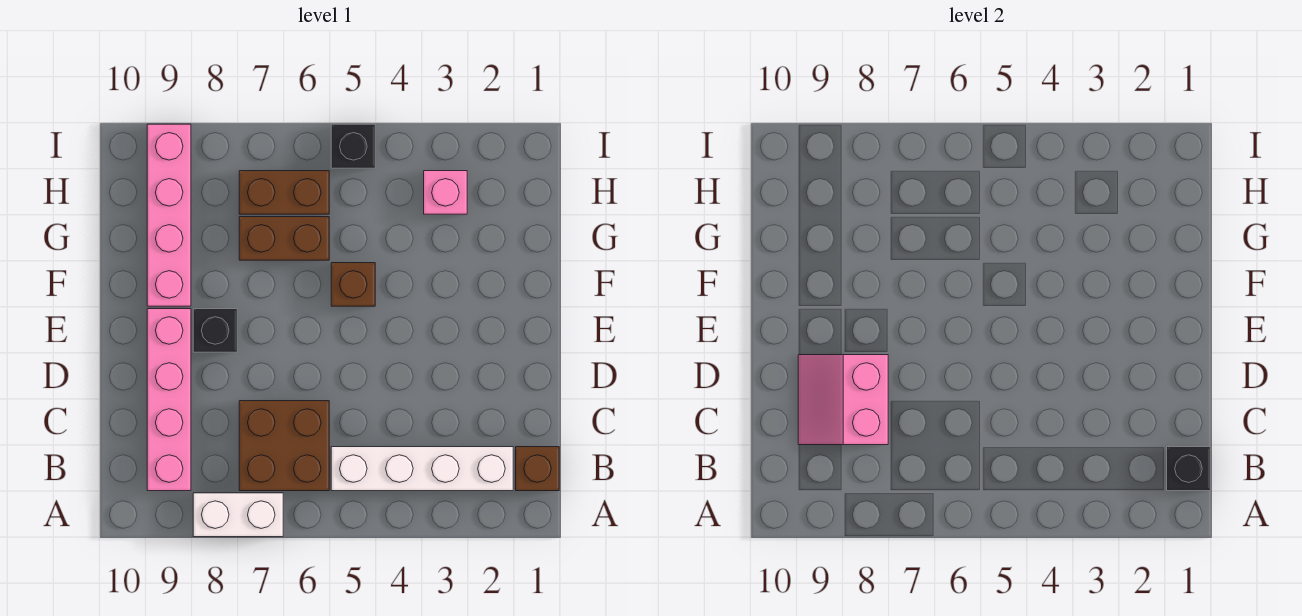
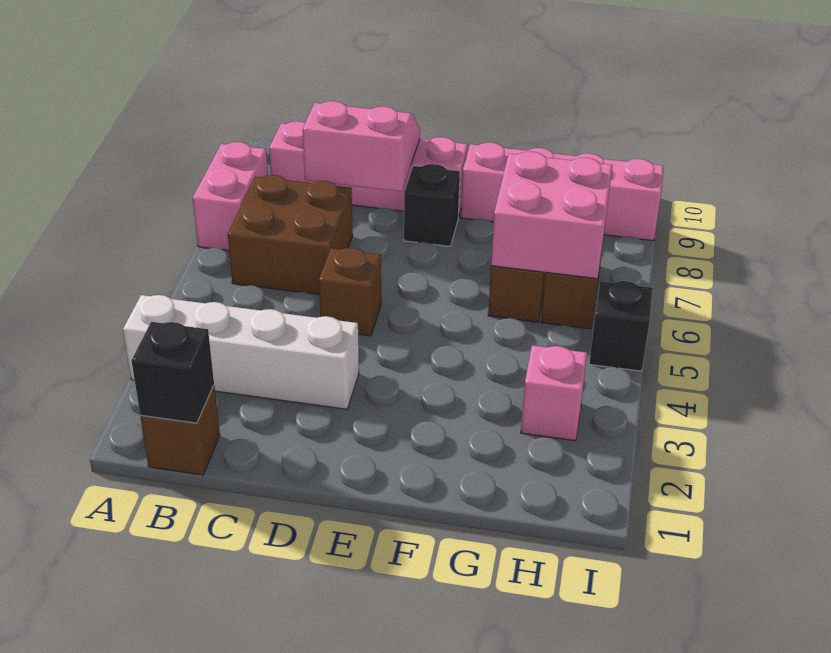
white 1x2 brick [193,493,283,537] -> pink 1x2 brick [193,142,268,250]
white 1x4 brick [331,447,513,491] -> white 1x4 brick turned to [123,295,359,409]
brown 1x1 brick [331,263,375,306] -> brown 1x1 brick moved to [319,248,381,336]
none -> pink 2x2 brick [491,152,612,279]

